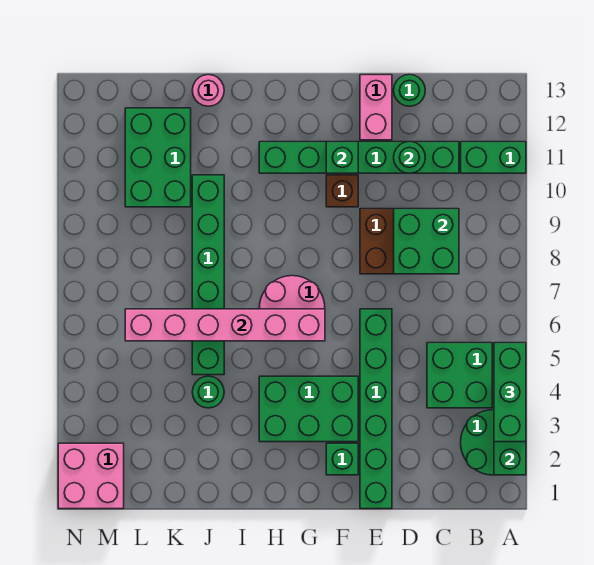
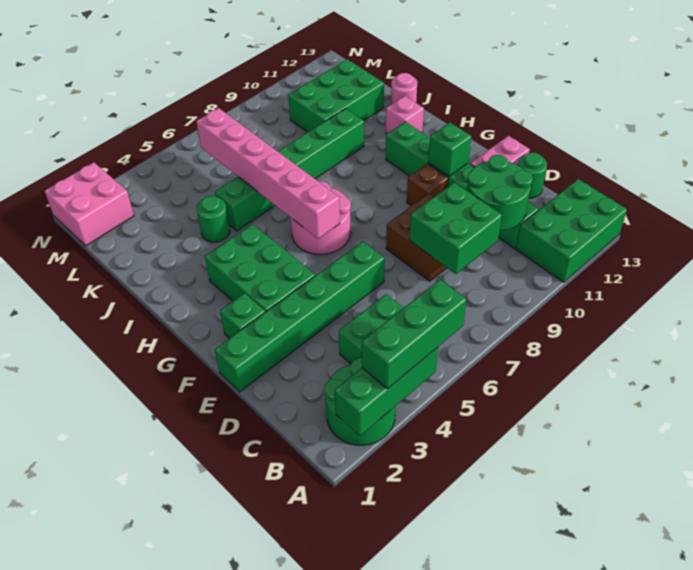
green 1x2 brick [461,142,526,173] -> green 2x3 brick [516,179,627,282]
green 1x1 round brick [394,142,425,173] -> green 2x2 round brick [467,155,533,230]
none -> pink 1x1 brick [386,96,424,134]

